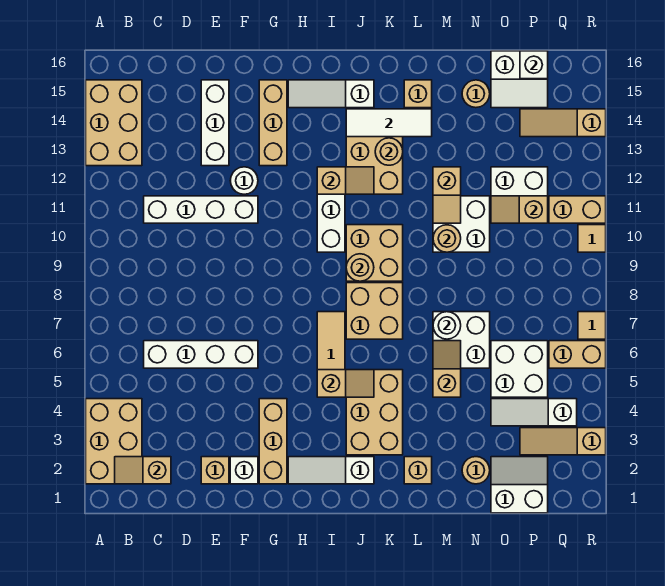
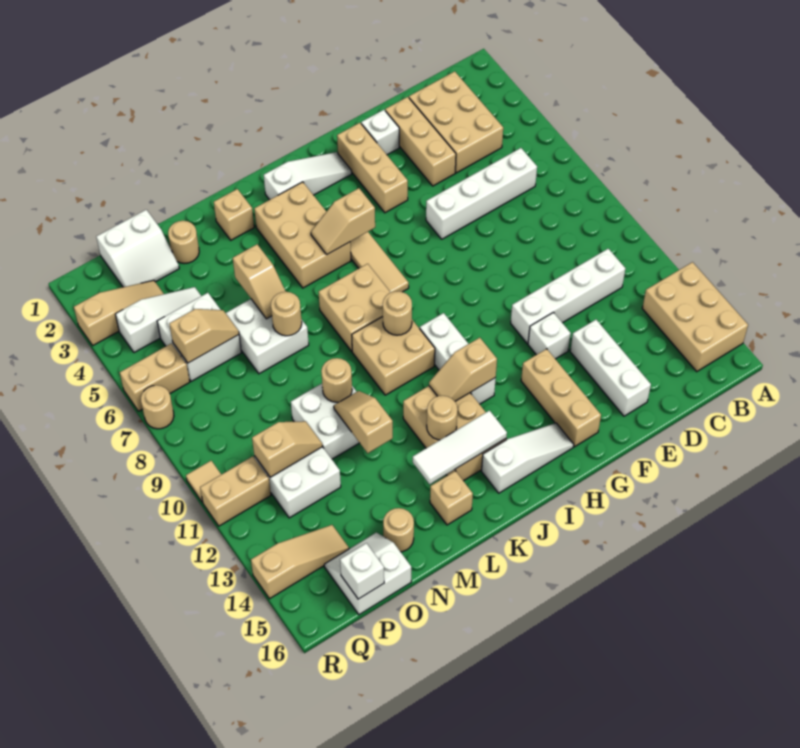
tan 2x3 brick [86,399,142,484] -> tan 2x3 brick moved to [409,71,503,173]
tan 1x2 slope [115,457,171,484] -> tan 1x2 slope moved to [169,309,239,363]
tan 1x1 brick [201,457,229,484] -> tan 1x3 brick [385,97,456,186]
white 1x1 round brick [230,167,258,194] -> white 1x1 brick [528,312,571,359]
white 1x1 round brick [433,312,461,339] -> tan 1x1 round brick [271,292,302,336]
tan 1x1 tile [578,312,606,339] -> tan 1x1 round brick [141,385,174,429]

